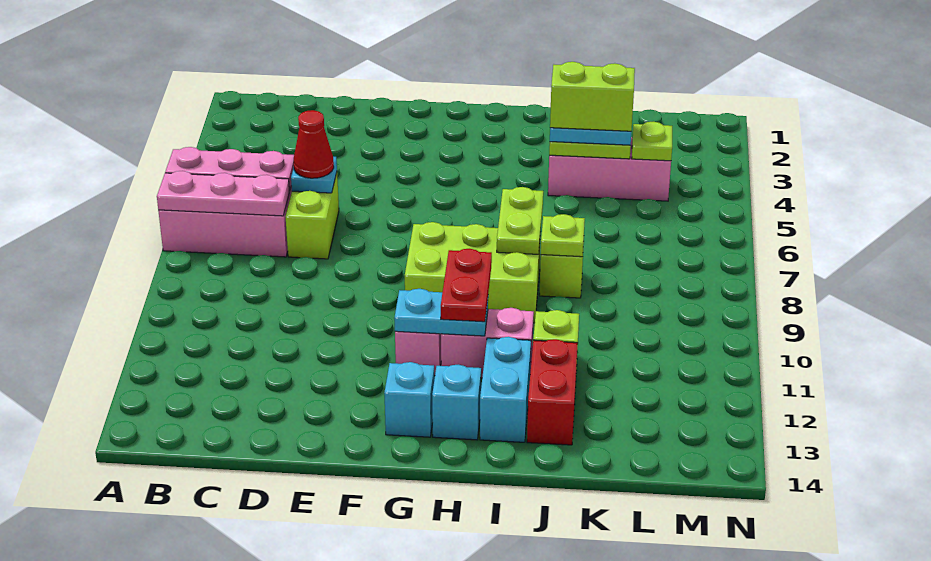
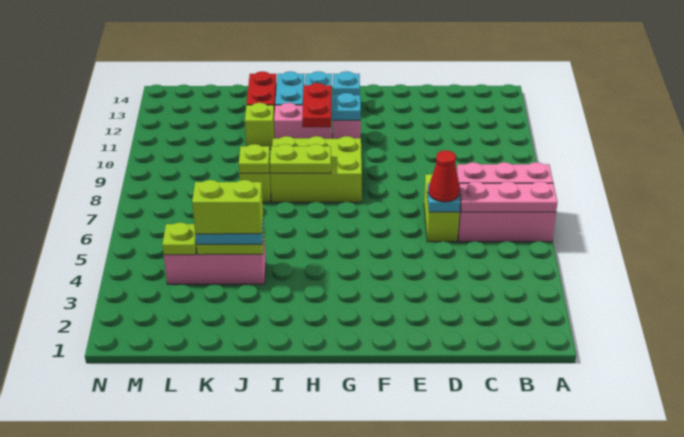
lime 1x2 plate [497,187,543,254] -> lime 1x2 plate turned to [270,144,331,173]

